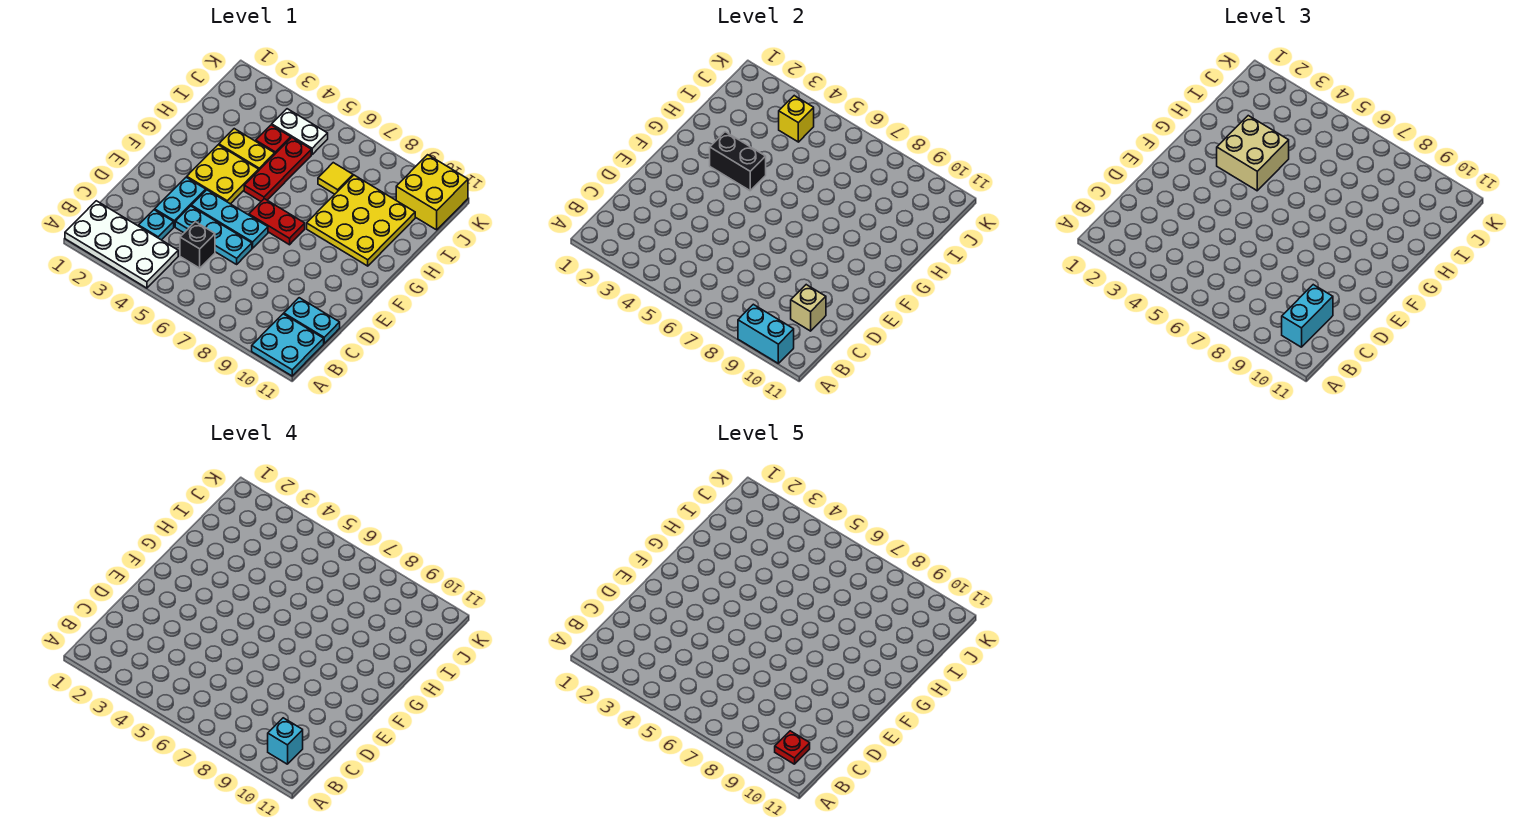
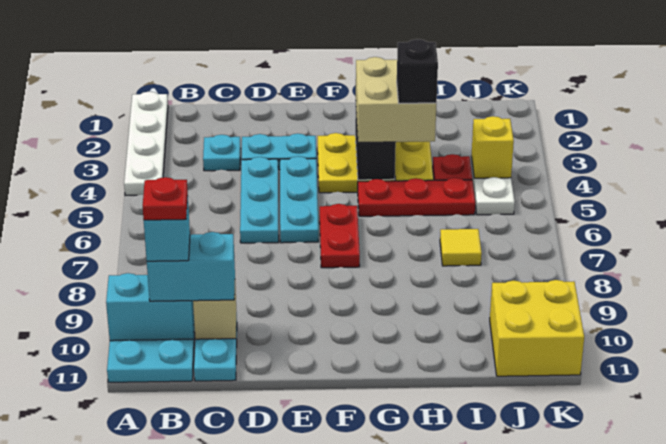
white 2x4 plate [65,201,178,288] -> white 1x4 plate [124,92,168,196]
cyan 1x2 brick [738,304,794,363] -> cyan 1x2 brick turned to [106,273,194,341]
black 1x1 brick [180,222,215,268] -> black 1x1 brick moved to [397,39,438,103]
yellow 3x3 plate [307,175,415,266] -> none

